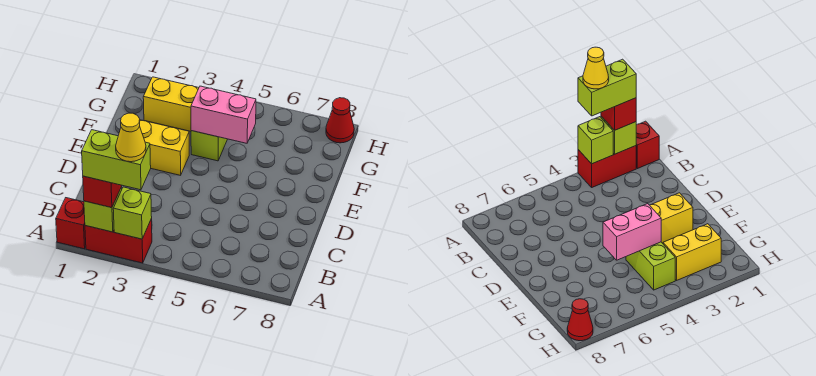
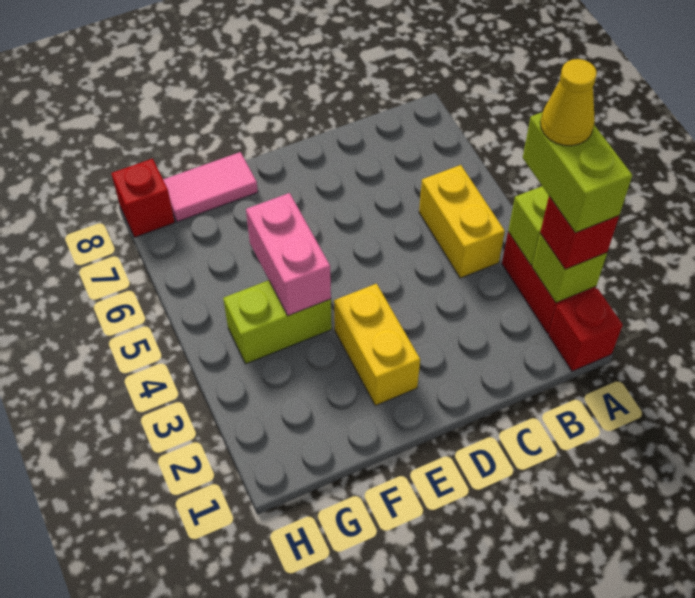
none -> pink 1x2 tile [163,152,258,222]
yellow 1x2 brick [143,77,199,131] -> yellow 1x2 brick moved to [419,165,505,278]
red 1x1 cone [326,98,354,143] -> red 1x1 brick [111,159,175,237]

